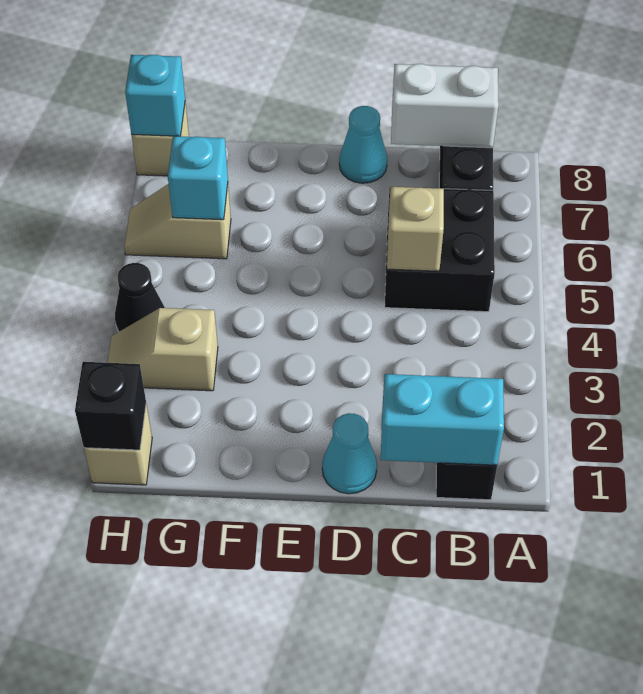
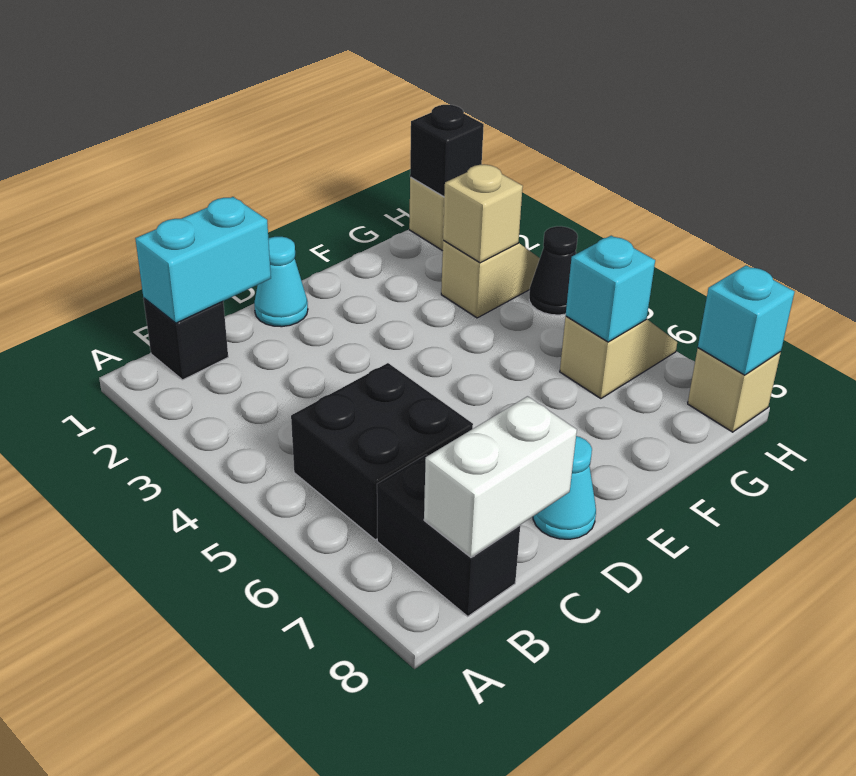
tan 1x1 brick [387,187,444,271] -> tan 1x1 brick moved to [443,165,523,263]

